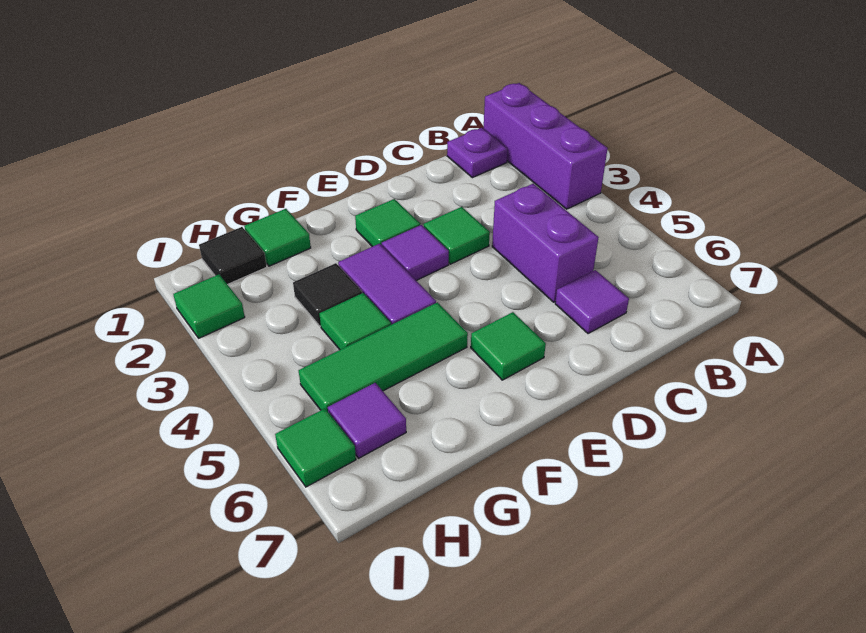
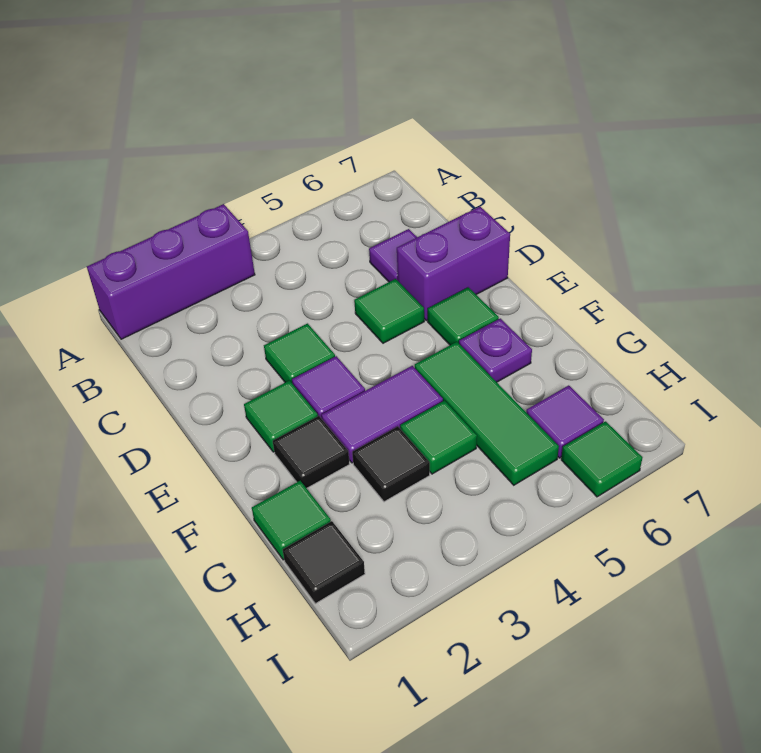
purple 1x1 plate [447,128,508,178] -> purple 1x1 plate moved to [459,318,532,382]
purple 1x2 brick [492,184,599,302] -> purple 1x2 brick moved to [397,207,510,321]
none -> black 1x1 tile [273,416,349,488]
green 1x1 tile [173,274,245,338] -> green 1x1 tile moved to [354,279,424,343]

